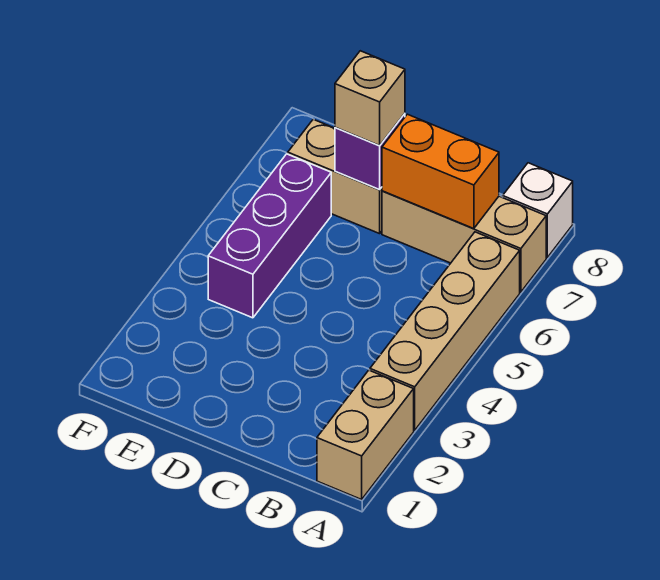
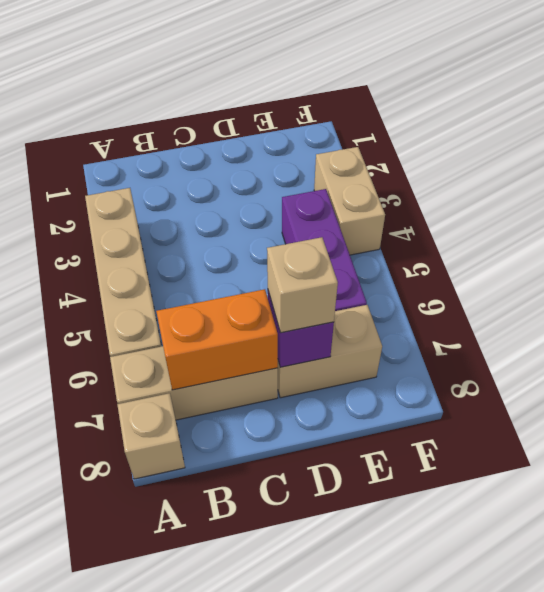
tan 1x2 brick [317,370,414,499] -> tan 1x2 brick moved to [314,147,385,255]
white 1x1 brick [503,163,573,257] -> tan 1x1 brick [117,393,185,479]

